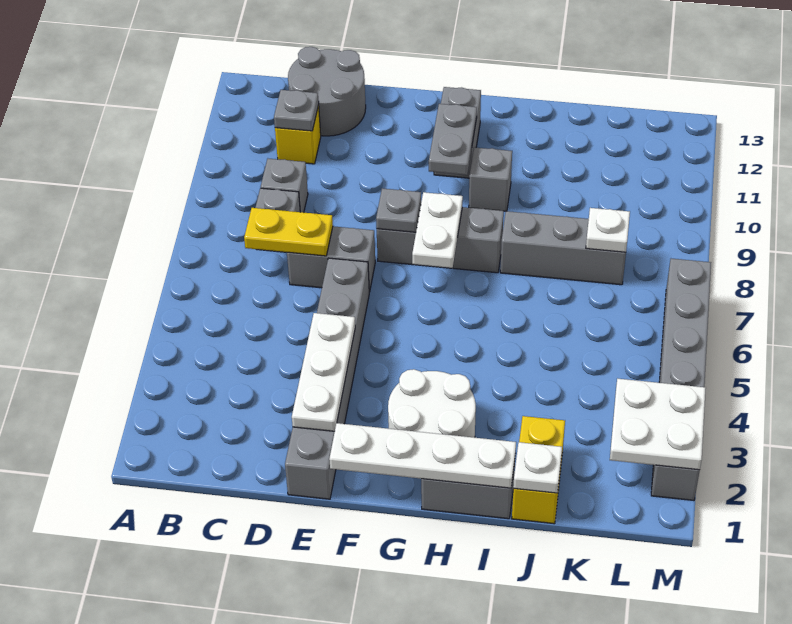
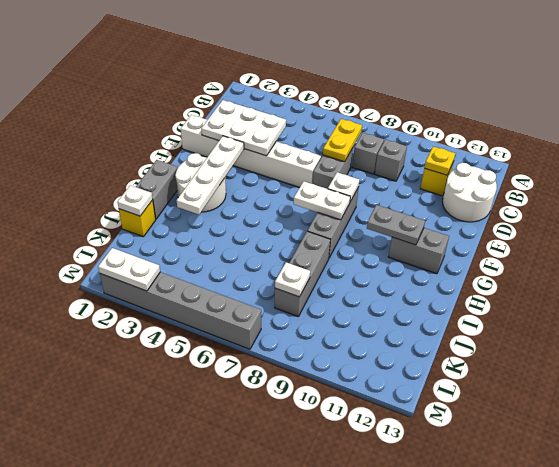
grey 1x1 plate [274,90,319,131] -> yellow 1x1 plate [425,146,456,175]
grey 2x2 round brick [288,47,366,136] -> white 2x2 round brick [443,163,497,222]
grey 1x6 brick [285,258,369,499] -> white 1x6 brick [181,115,321,187]
white 1x3 plate [292,313,355,431] -> white 2x3 plate [201,100,286,156]
white 1x4 plate [329,423,516,488] -> white 1x4 plate moved to [177,136,244,215]
grey 1x1 plate [376,188,421,232] -> white 1x1 plate [328,172,359,202]
grey 1x1 brick [469,147,512,211] -> none
yellow 1x2 brick [512,416,565,524] -> yellow 1x1 brick [119,200,156,237]
white 2x2 plate [610,379,706,470] -> white 1x2 plate [98,248,160,291]

